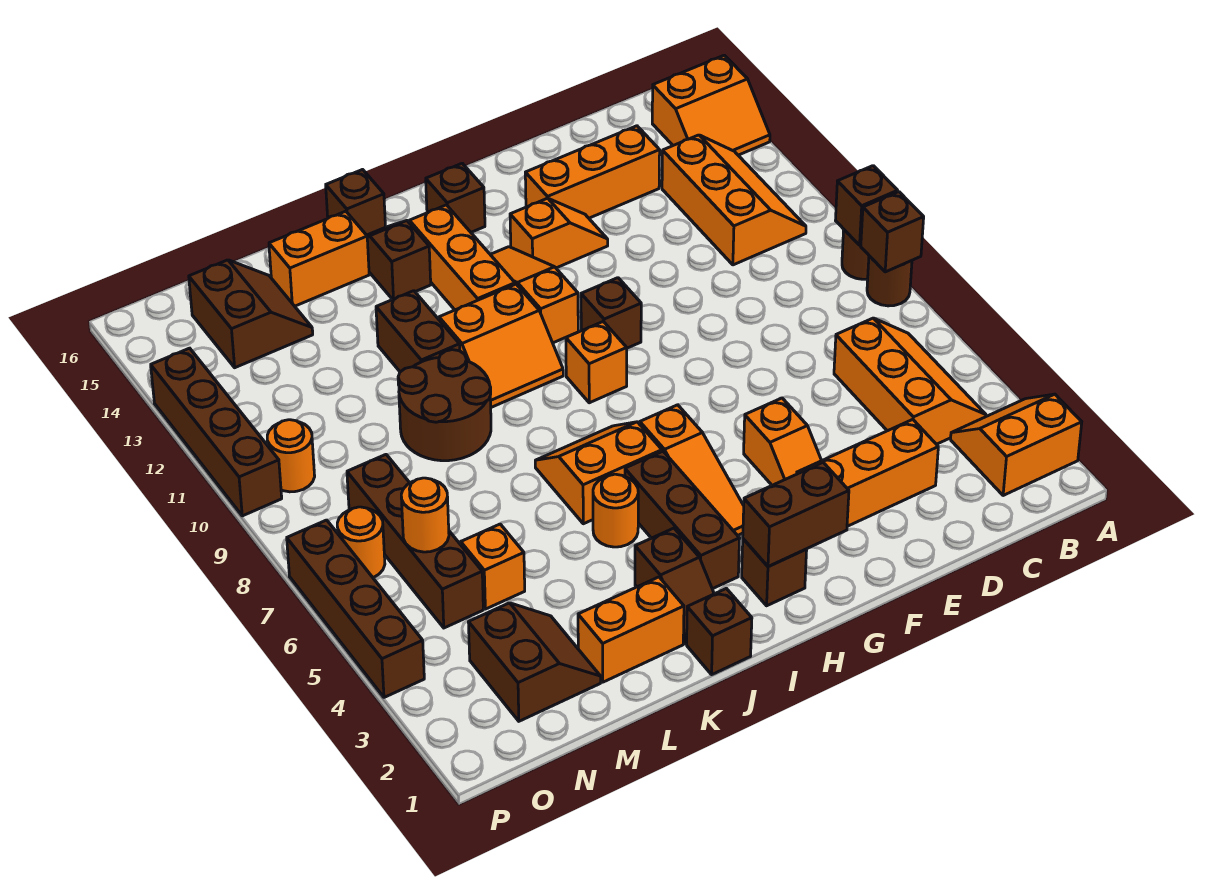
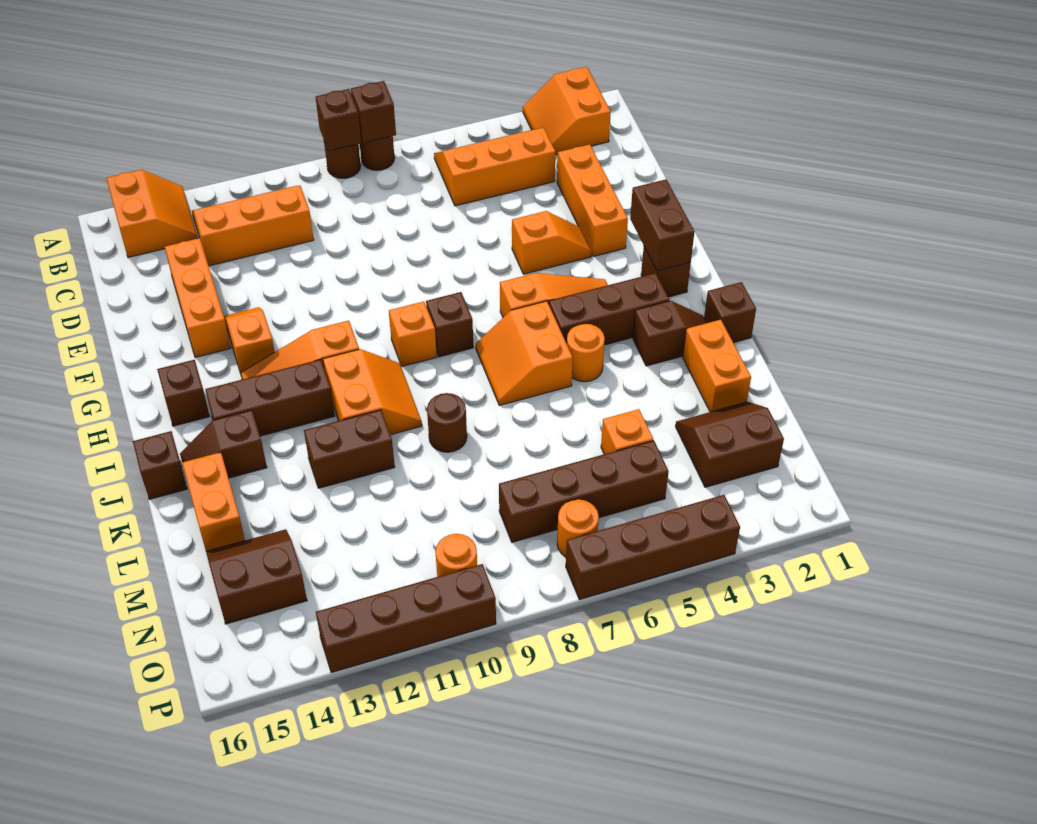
brown 1x1 brick [581,278,641,348] -> brown 1x1 brick moved to [426,292,473,357]
orange 1x3 brick [409,205,515,310] -> brown 1x3 brick [205,359,335,436]
brown 2x2 round brick [398,350,491,461] -> brown 1x1 round brick [427,393,467,452]
orange 1x1 round brick [401,478,449,552] -> none

